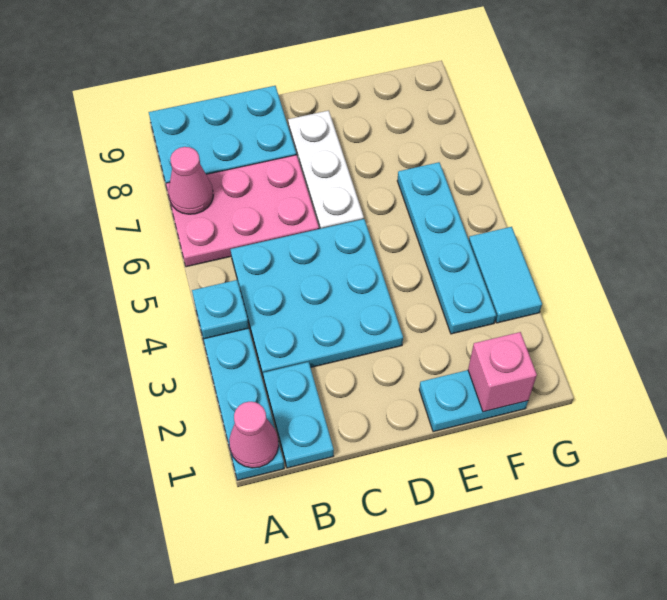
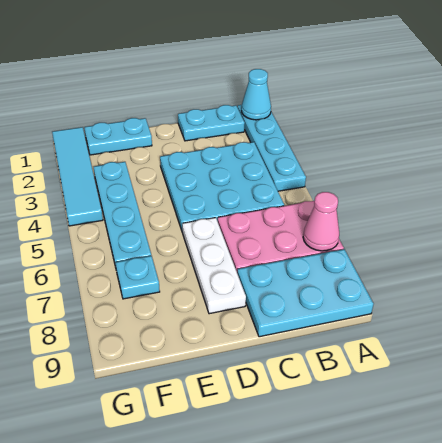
pink 1x1 cone [229,402,279,468] -> cyan 1x1 cone [241,69,271,120]
cyan 1x1 plate [192,280,249,339] -> cyan 1x1 plate moved to [116,256,160,299]
cyan 1x2 plate [263,362,334,468] -> cyan 1x2 plate turned to [178,105,245,141]
pink 1x1 brick [468,332,537,412] -> none
cyan 1x2 tile [469,227,542,323] -> cyan 1x4 tile [52,127,103,226]

